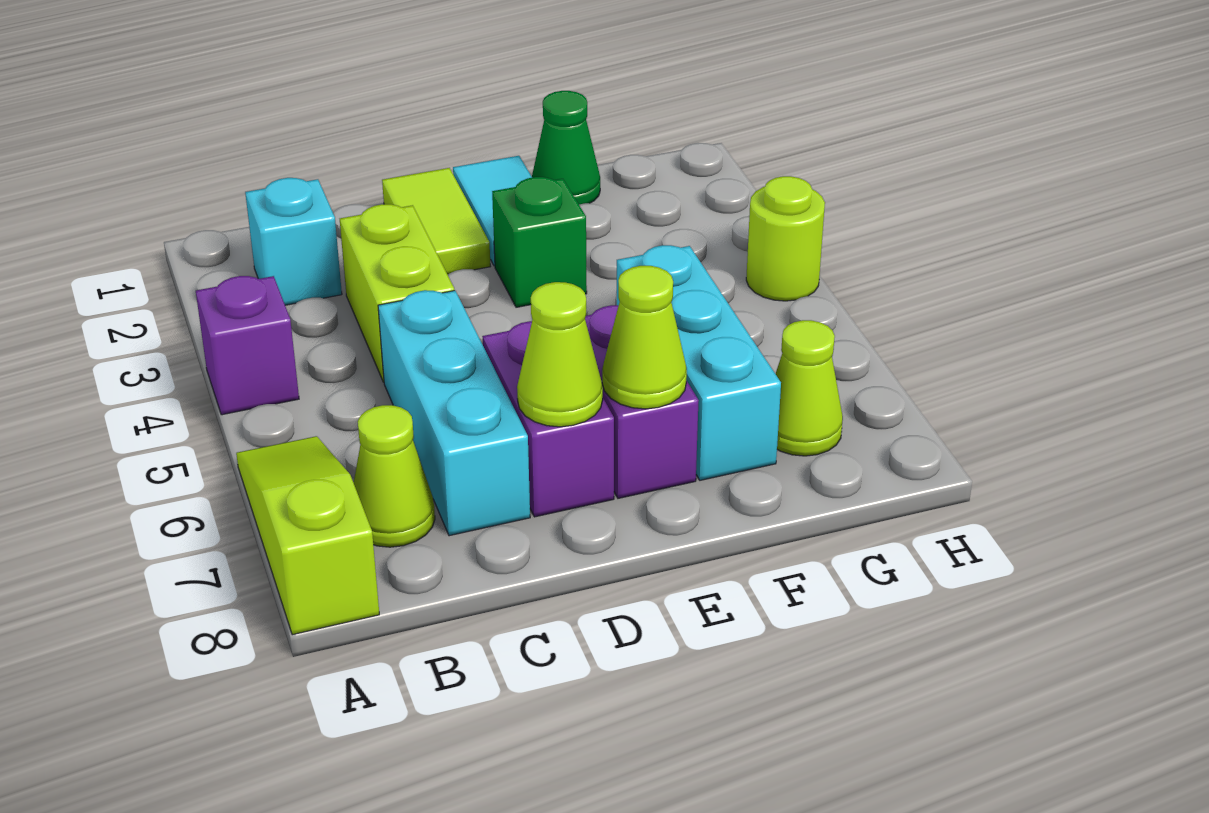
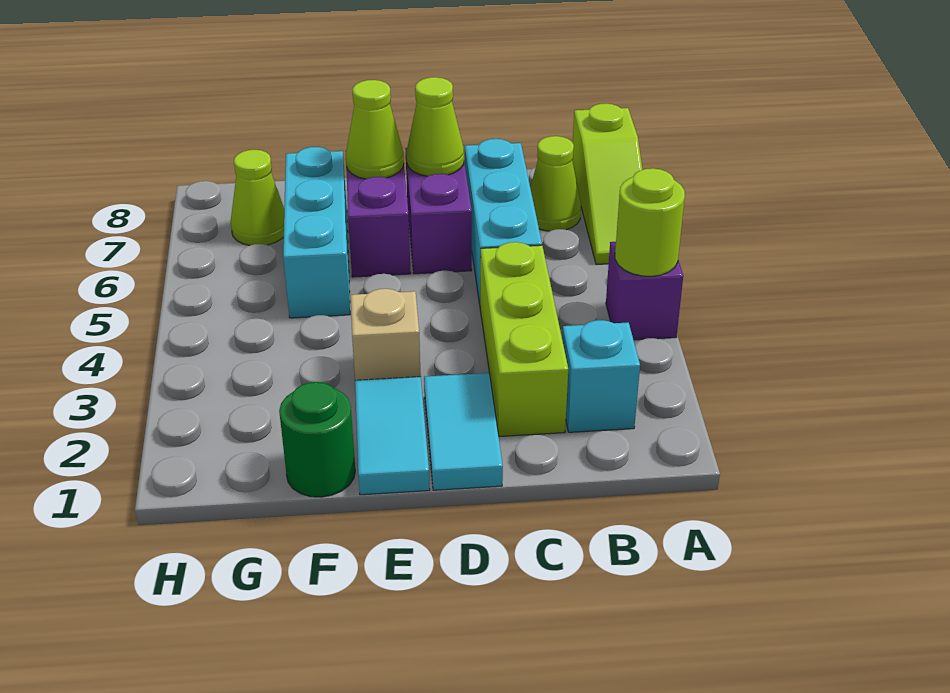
lime 1x2 brick [340,204,454,382] -> lime 1x3 brick [480,242,568,436]
lime 1x2 tile [382,168,490,275] -> cyan 1x2 tile [424,373,503,490]
green 1x1 brick [492,177,587,307] -> tan 1x1 brick [351,289,421,380]
green 1x1 cone [532,91,600,204] -> green 1x1 round brick [279,382,355,497]
lime 1x1 round brick [746,176,825,301] -> lime 1x1 round brick moved to [615,168,685,276]

